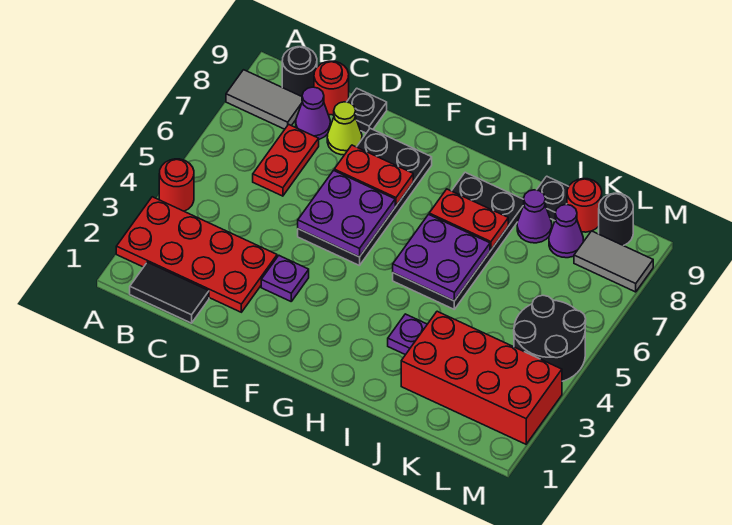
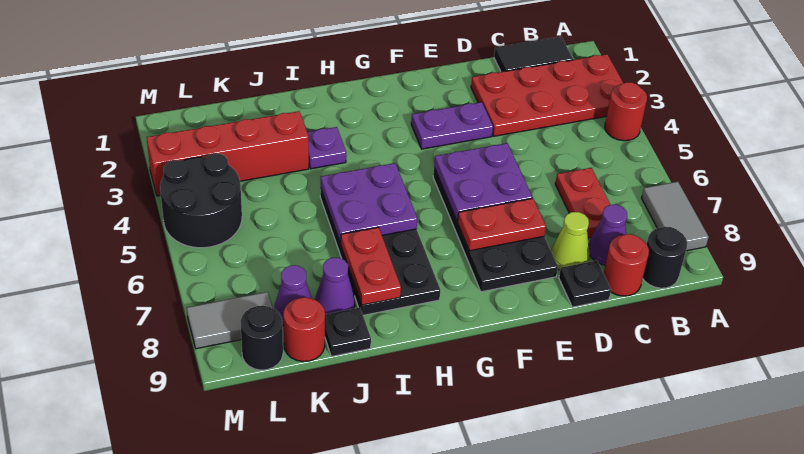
grey 1x2 tile [226,70,302,129] -> grey 1x2 tile turned to [642,182,709,251]
purple 1x1 plate [261,256,309,301] -> purple 1x2 plate [411,102,493,149]
red 1x2 plate [429,189,508,250] -> red 1x2 plate turned to [341,227,401,305]
red 2x4 brick [401,311,562,444] -> red 1x4 brick [147,111,309,196]

